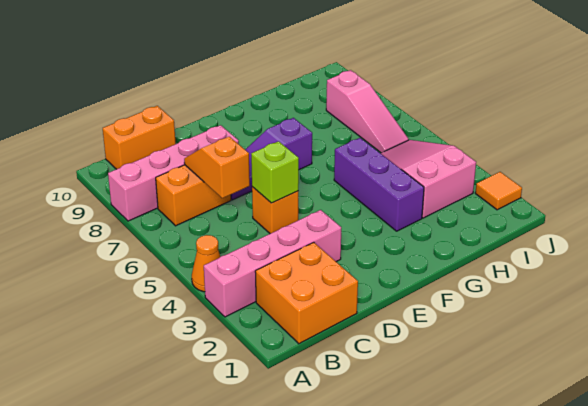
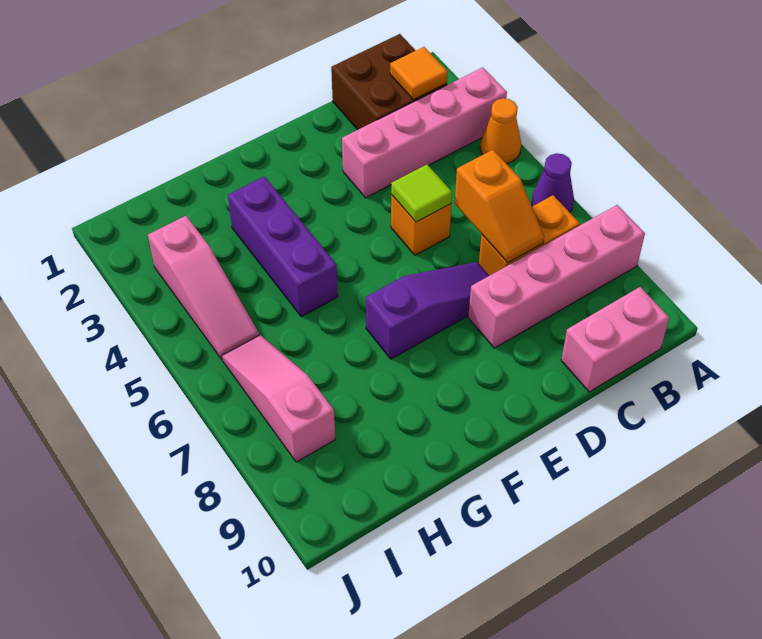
none -> purple 1x1 cone [532,153,574,212]
orange 2x2 brick [255,242,358,344] -> brown 2x2 brick [331,34,447,130]
orange 1x2 brick [103,106,176,169] -> pink 1x2 brick [561,287,669,392]
lime 1x1 brick [251,141,299,203] -> lime 1x1 tile [391,165,452,222]
pink 2x3 slope [381,140,476,218] -> pink 1x3 slope [148,216,259,359]
orange 1x1 tile [475,172,522,210] -> orange 1x1 tile moved to [390,47,448,100]

